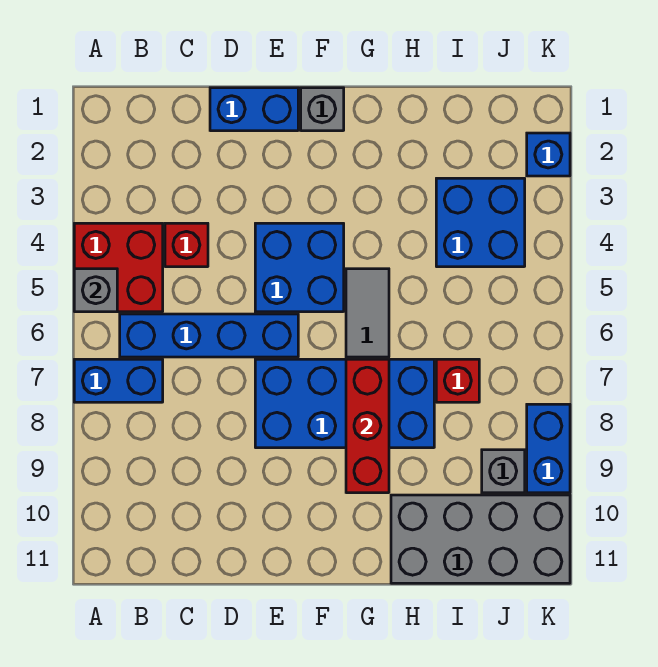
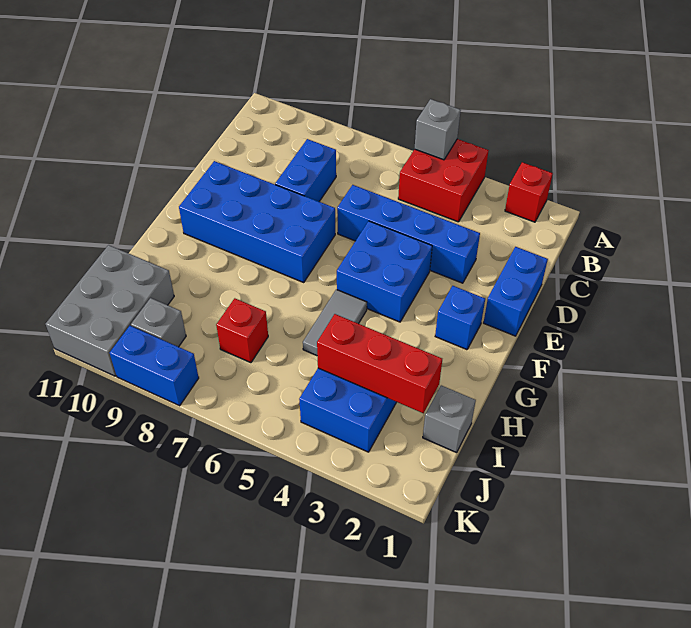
blue 1x2 brick [74,359,163,402] -> blue 1x2 brick moved to [275,139,336,201]
blue 1x4 brick [120,314,298,357] -> blue 1x4 brick turned to [337,185,480,283]
red 1x1 brick [165,223,208,267] -> red 1x1 brick moved to [505,162,553,222]
blue 2x4 brick [255,359,434,448] -> blue 2x4 brick turned to [179,161,335,282]
grey 1x1 brick [301,88,344,131] -> grey 1x1 brick moved to [423,385,476,453]
grey 1x2 tile [346,269,389,357] -> grey 1x2 tile turned to [303,290,367,356]
red 1x3 brick [346,359,389,493] -> red 1x3 brick moved to [317,314,442,414]
grey 2x4 brick [391,495,570,583] -> grey 2x3 brick [46,245,174,376]
blue 1x1 brick [527,133,570,176] -> blue 1x1 brick moved to [435,286,485,350]

